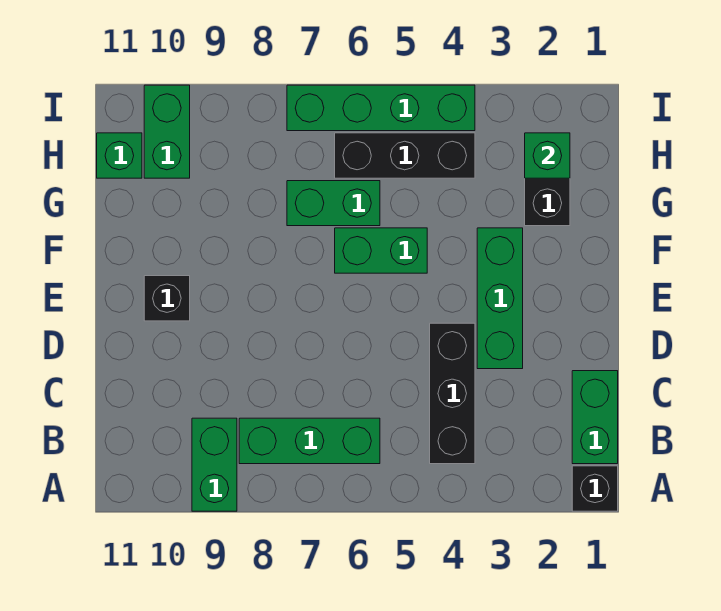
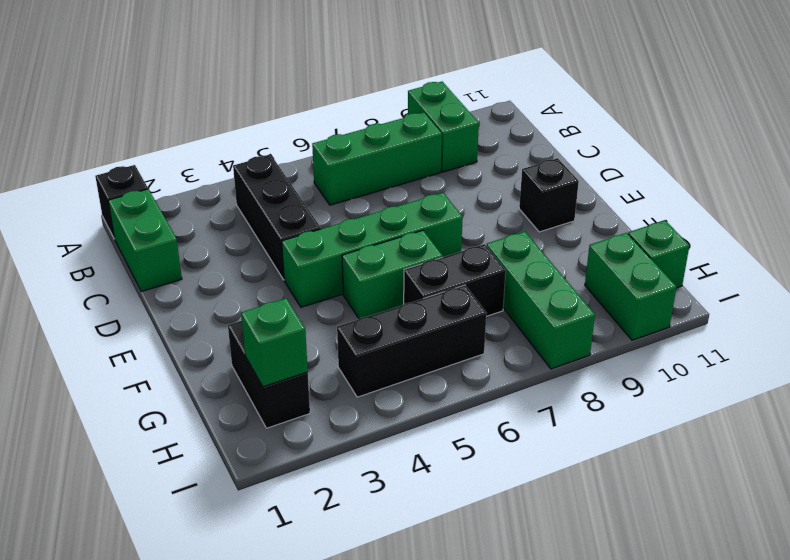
green 1x3 brick [477,228,523,369] -> green 1x3 brick moved to [487,232,595,369]
green 1x2 brick [287,181,380,226] -> black 1x2 brick [404,244,506,316]
green 1x4 brick [287,85,475,131] -> green 1x4 brick moved to [282,193,463,307]

